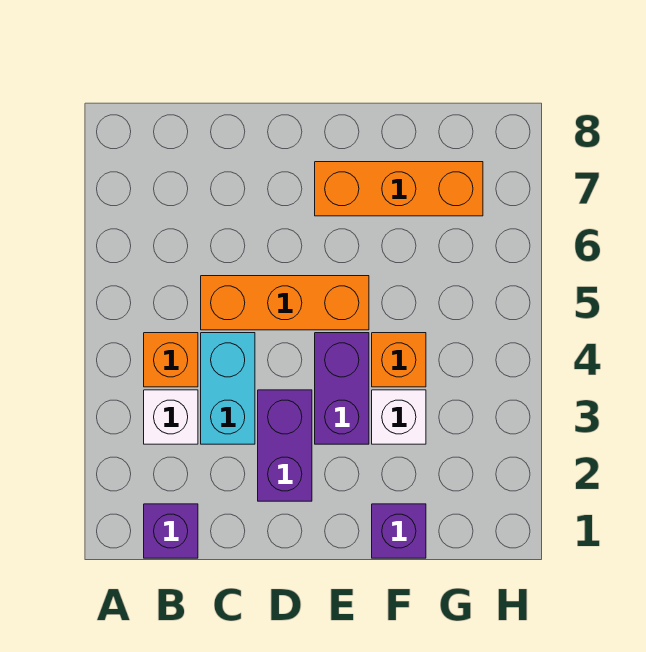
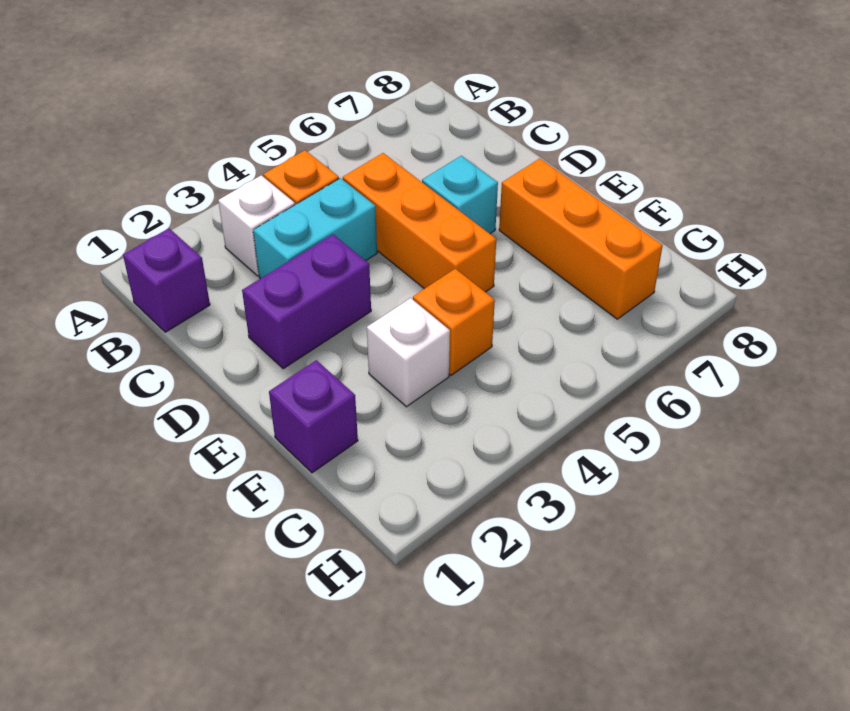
none -> cyan 1x1 brick [422,156,498,234]
purple 1x2 brick [315,333,369,444] -> none

